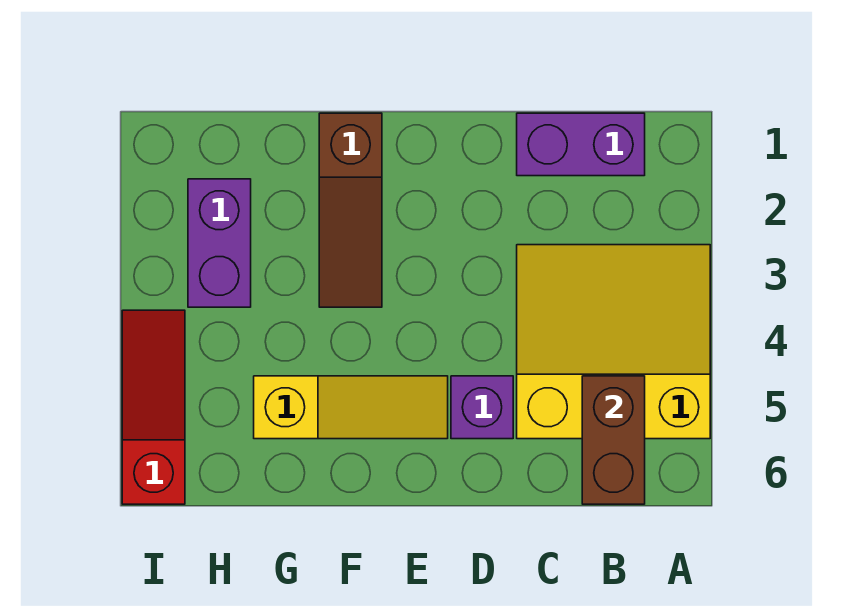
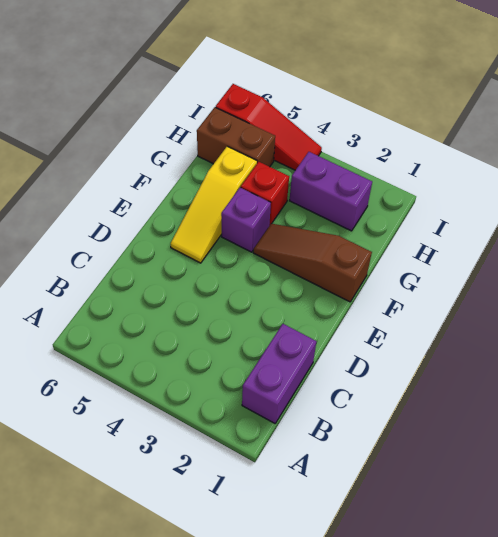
yellow 3x3 slope [517,245,710,439] -> none
brown 1x2 brick [582,376,645,504] -> brown 1x2 brick moved to [197,107,275,167]
purple 1x1 brick [451,376,513,439] -> purple 1x1 brick moved to [221,187,271,252]
none -> red 1x1 brick [241,162,289,226]

